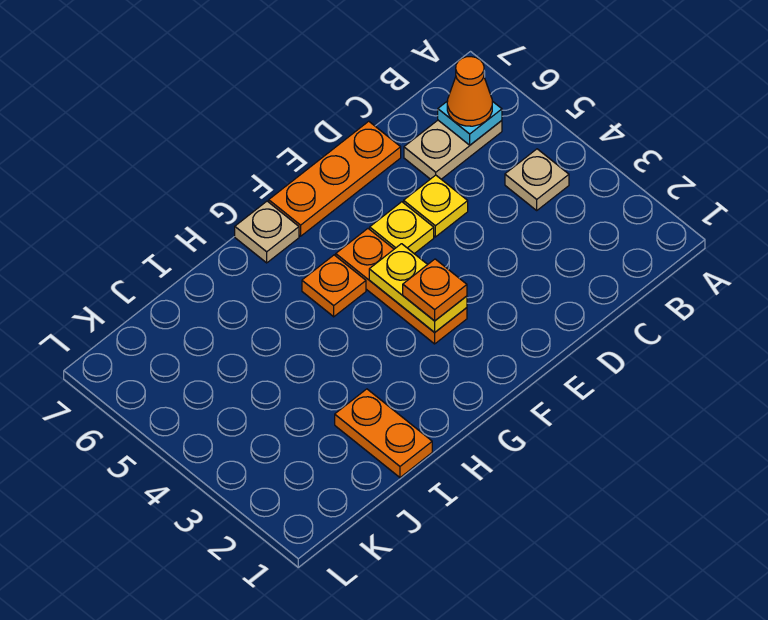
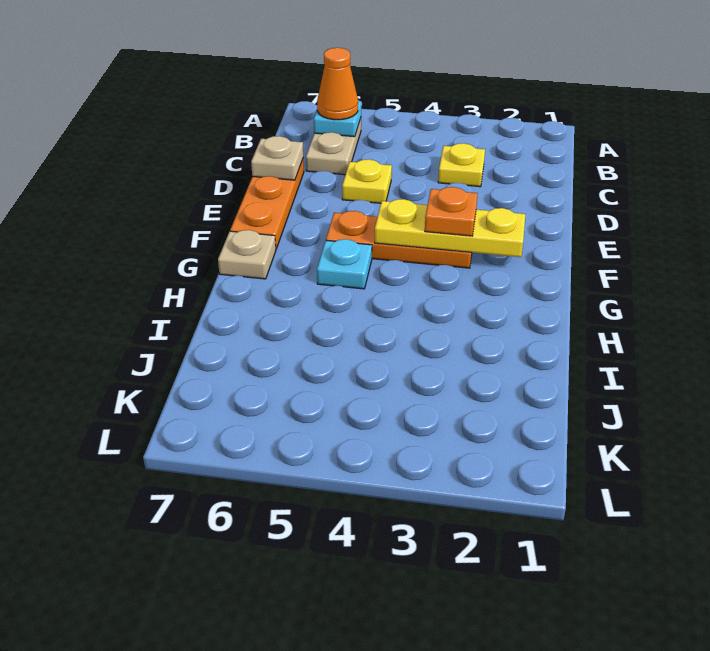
tan 1x1 plate [505,149,569,210] -> tan 1x1 plate moved to [251,136,303,180]
yellow 1x1 plate [370,202,434,254] -> yellow 1x1 plate moved to [438,143,485,187]
yellow 1x2 plate [369,244,467,332] -> yellow 1x3 plate [375,199,525,257]
orange 1x1 plate [302,255,366,317] -> cyan 1x1 plate [317,239,372,289]
orange 1x2 plate [335,389,432,477] -> none

